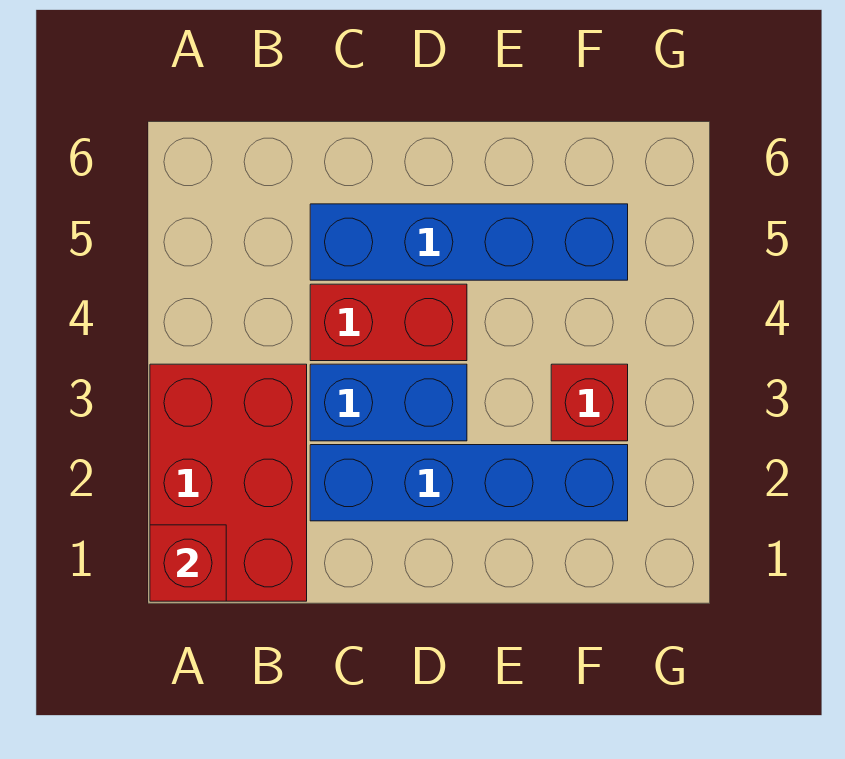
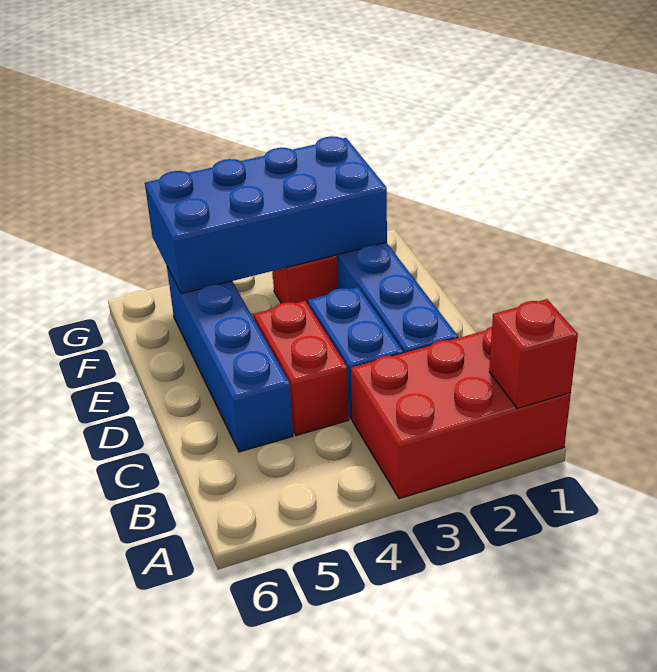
none -> blue 2x4 brick [145,136,387,294]

